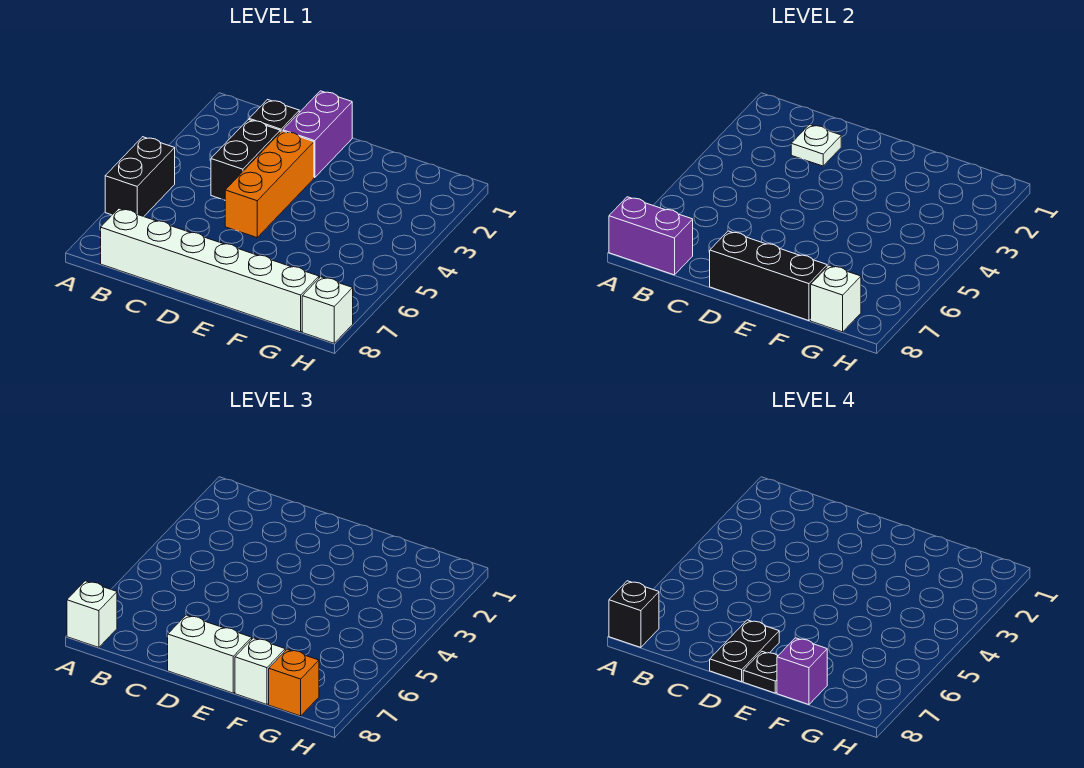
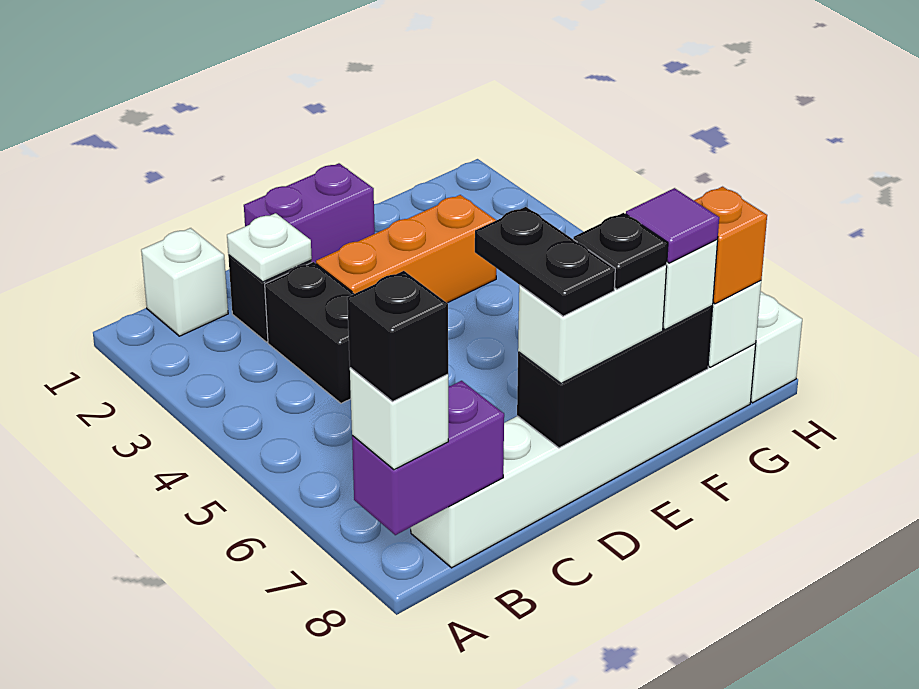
black 1x2 brick [105,137,175,217] -> none
none -> white 1x1 brick [141,228,228,336]
purple 1x2 brick [283,91,352,178] -> purple 1x2 brick turned to [244,163,375,263]
orange 1x3 brick [225,131,314,238] -> orange 1x3 brick turned to [316,195,496,303]
purple 1x1 brick [777,638,827,705] -> purple 1x1 tile [626,188,719,263]

